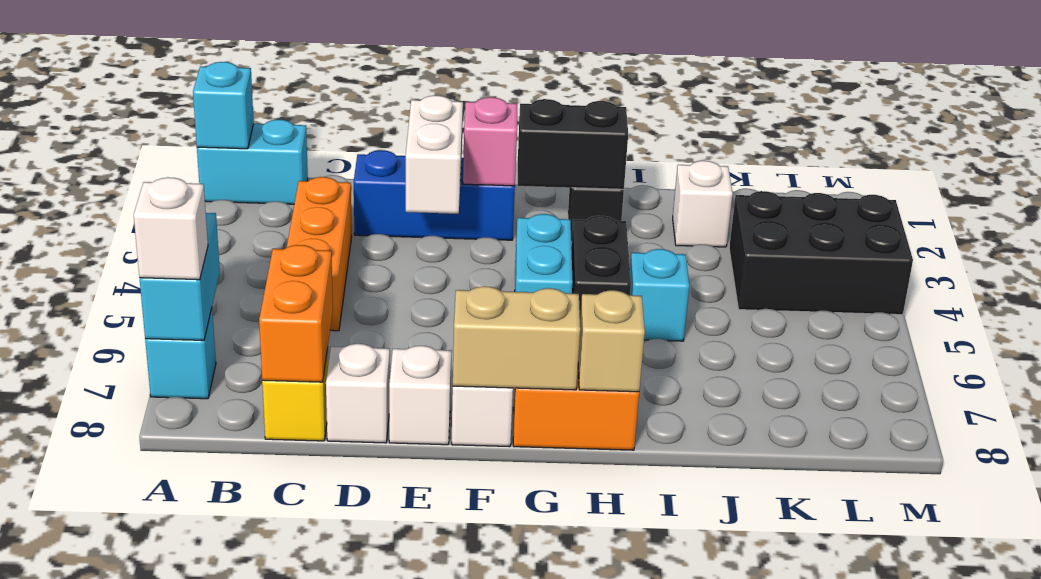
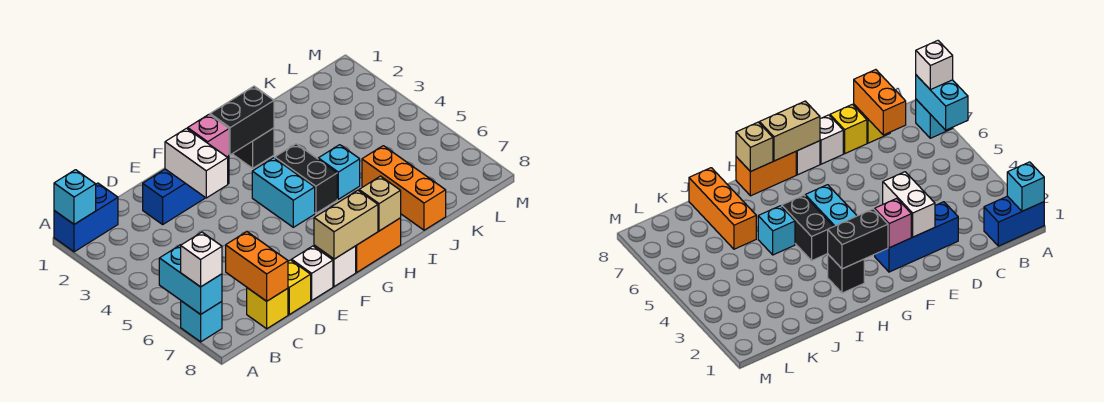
cyan 1x2 brick [197,120,308,204] -> blue 1x2 brick [54,183,118,252]
orange 1x3 brick [287,177,352,331] -> orange 1x3 brick moved to [362,146,446,230]
white 1x1 brick [326,344,390,443] -> yellow 1x1 brick [288,260,311,315]
white 1x1 brick [673,161,733,247] -> none
black 2x3 brick [729,191,913,315] -> none

